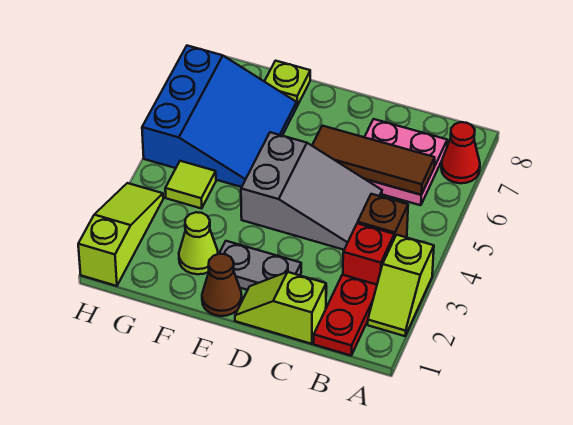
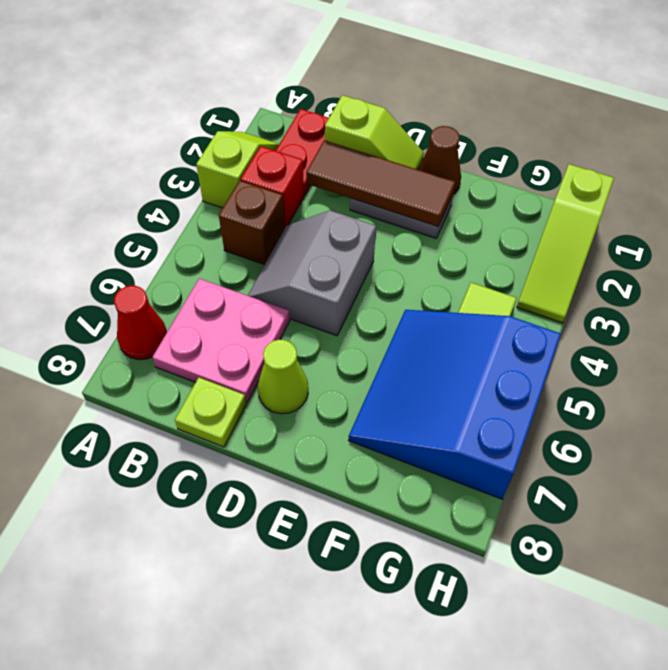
brown 1x3 tile [312,126,435,195] -> brown 1x3 tile moved to [306,140,455,227]
grey 2x3 slope [241,132,382,250] -> grey 2x2 slope [248,210,376,336]
lime 1x1 cone [179,212,218,274] -> lime 1x1 cone moved to [258,340,308,414]
lime 1x1 plate [264,61,310,106] -> lime 1x1 plate moved to [175,378,246,447]

